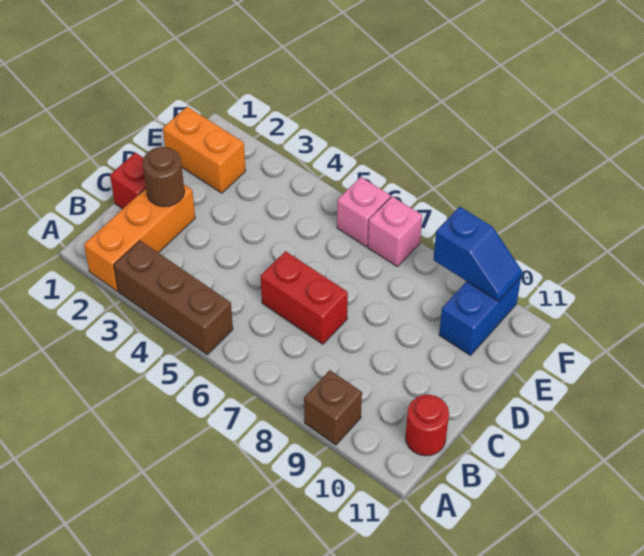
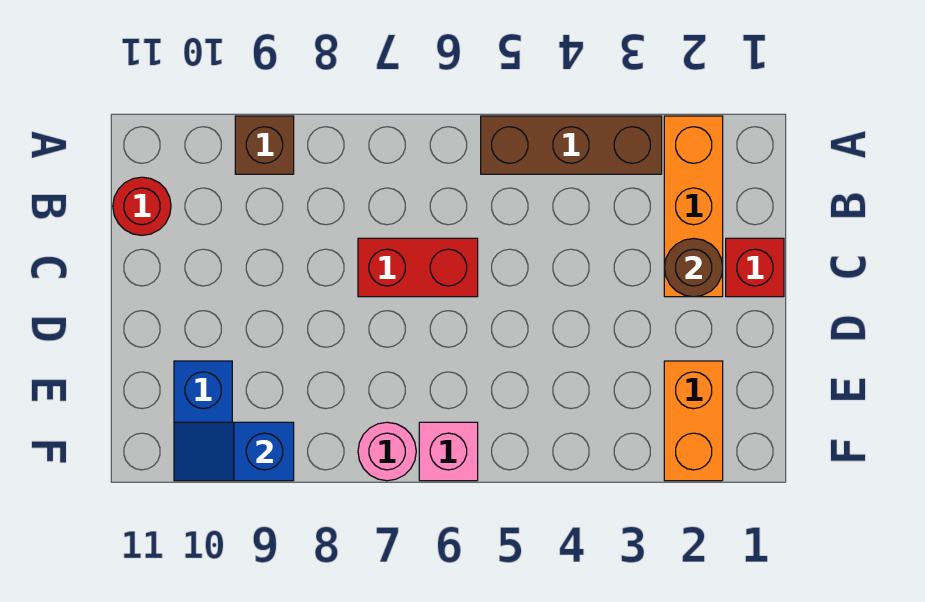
orange 1x2 brick [163,107,245,193] -> orange 1x2 brick turned to [664,361,723,481]
pink 1x1 brick [368,196,422,266] -> pink 1x1 round brick [358,422,416,481]

